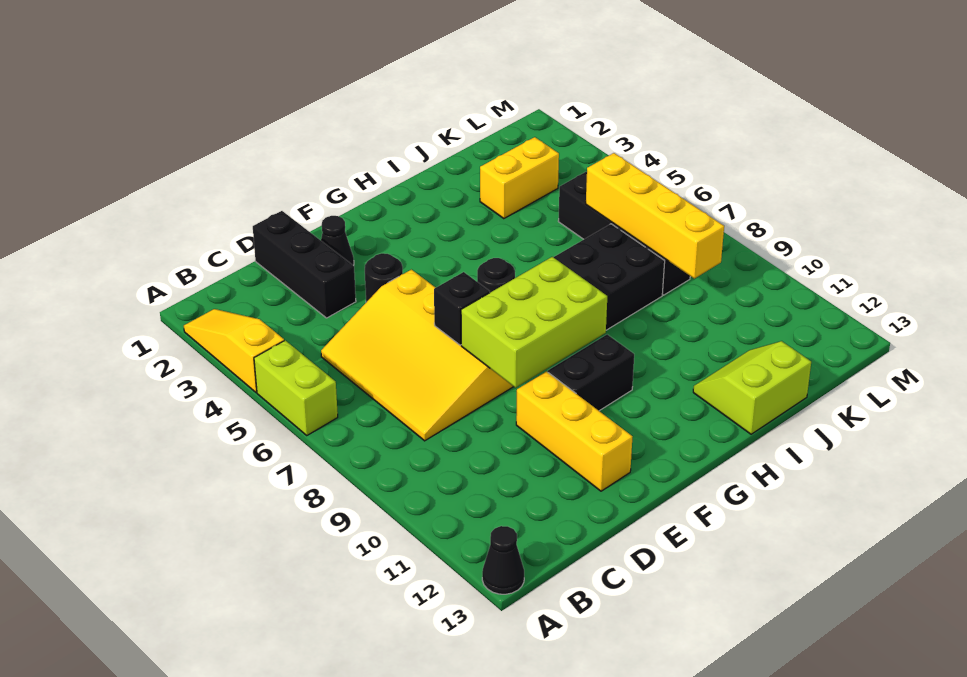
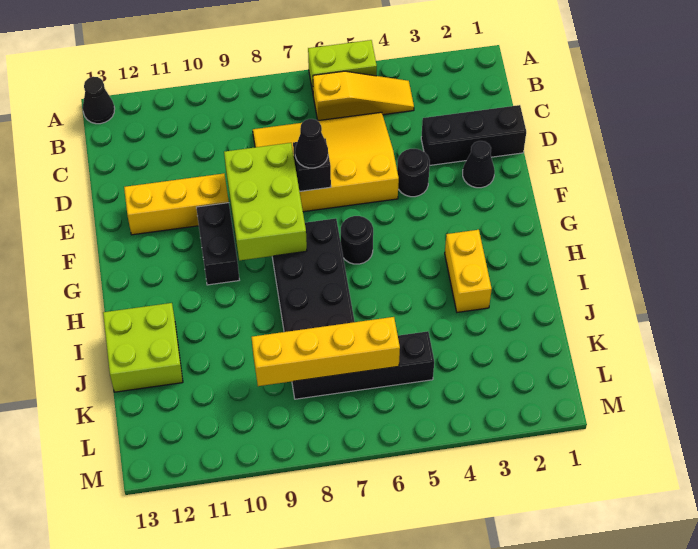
yellow 1x3 slope [184,309,284,392] -> yellow 1x3 slope moved to [313,71,414,121]
none -> black 1x1 cone [295,119,328,168]
lime 2x2 slope [693,341,811,434] -> lime 2x2 brick [103,303,183,392]
yellow 1x2 brick [480,137,559,219] -> yellow 1x2 brick moved to [445,230,492,312]

